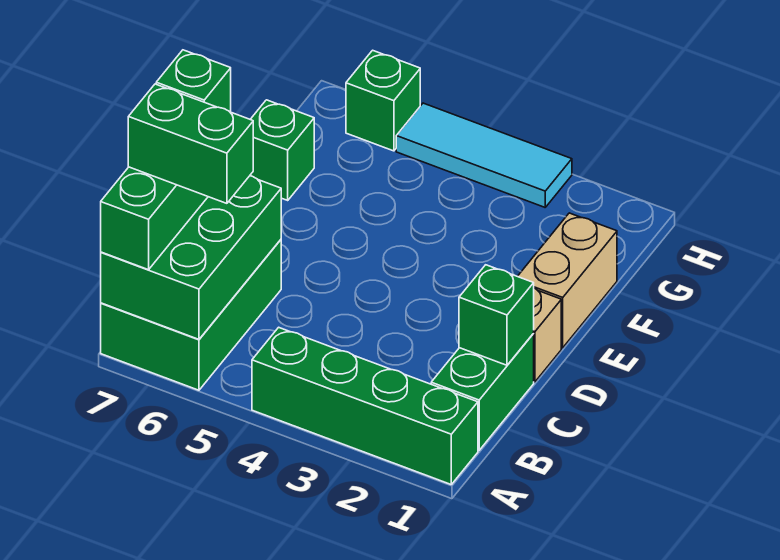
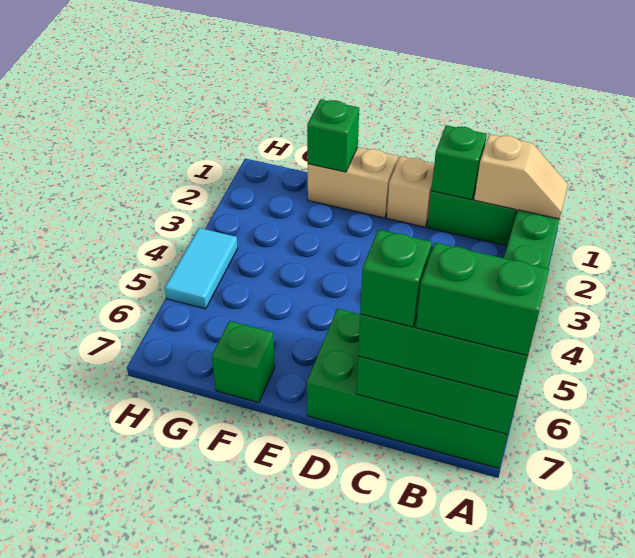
none -> tan 1x2 slope [474,134,568,219]
green 2x3 brick [101,240,281,390] -> green 2x4 brick [307,309,508,468]
green 1x2 brick [128,84,253,203] -> green 1x2 brick turned to [416,242,549,356]
cyan 1x3 tile [396,103,572,207] -> cyan 1x2 tile [165,228,238,309]
green 1x1 brick [346,50,420,151] -> green 1x1 brick moved to [307,99,359,172]

